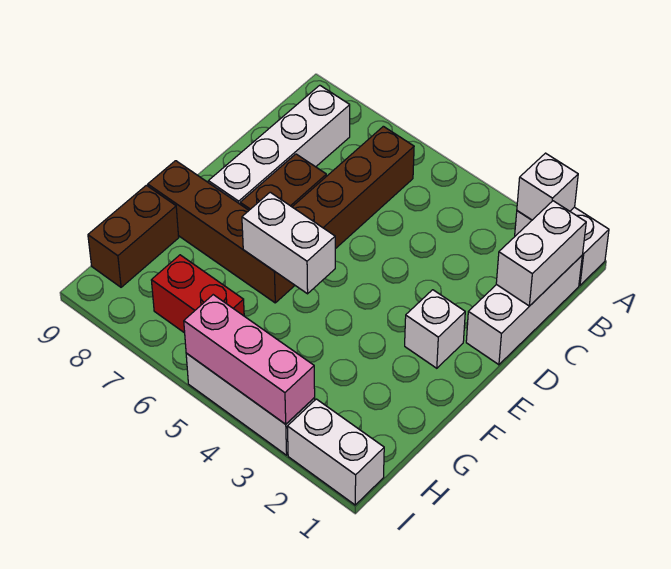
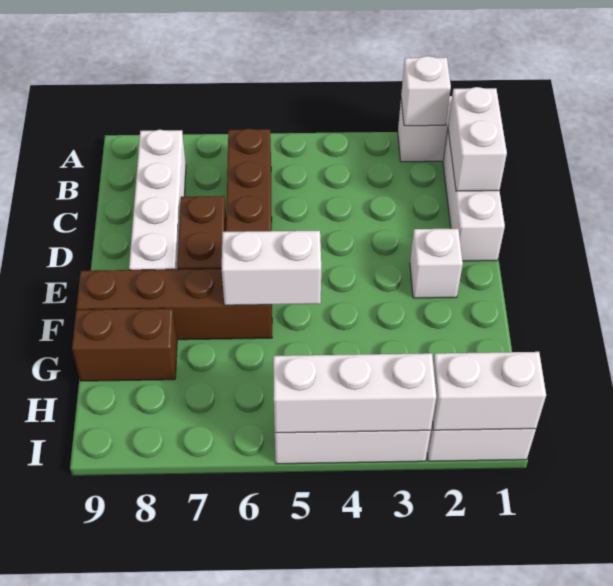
brown 1x2 brick [88,185,179,287] -> brown 1x2 brick turned to [72,308,177,381]
red 1x2 brick [151,255,244,333] -> none
none -> white 1x2 brick [432,352,546,430]
pink 1x3 brick [184,295,315,424] -> white 1x3 brick [273,353,436,433]

